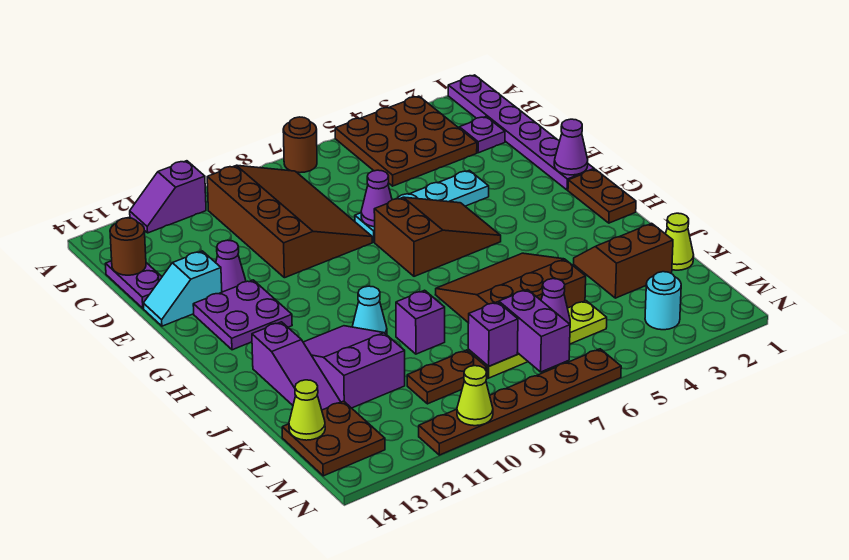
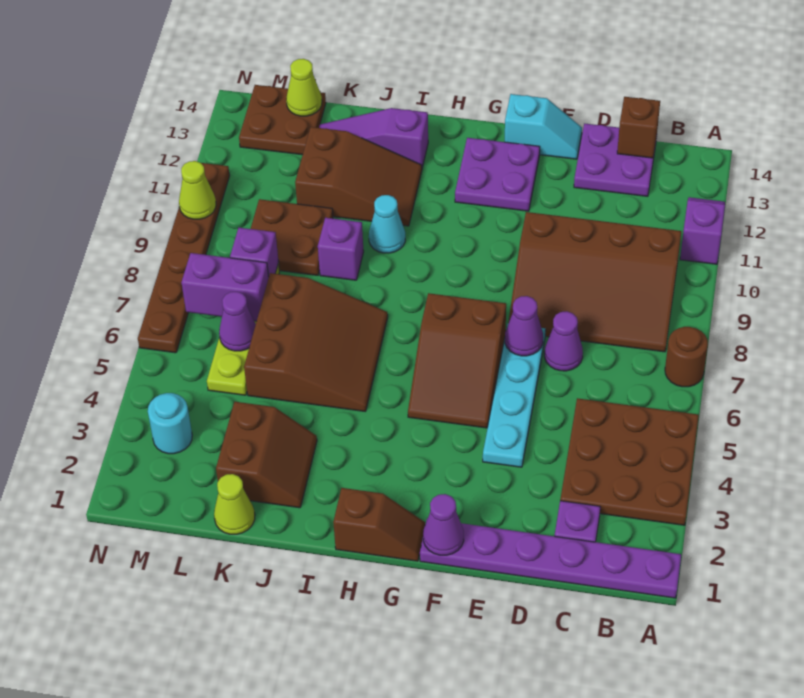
purple 1x2 plate [106,261,162,308] -> purple 2x2 plate [574,123,657,196]
brown 1x1 round brick [110,218,146,275] -> brown 1x1 brick [617,97,660,158]
purple 1x1 cone [216,240,246,292] -> purple 1x1 cone moved to [544,311,583,371]
cyan 1x2 slope [143,251,222,326] -> cyan 1x2 slope turned to [505,94,582,159]
brown 1x2 plate [568,169,636,223] -> brown 1x2 slope [333,488,425,561]
purple 2x3 slope [303,326,405,408] -> brown 2x3 slope [295,127,422,226]
brown 1x2 plate [407,350,487,404] -> brown 2x2 plate [251,199,333,275]

